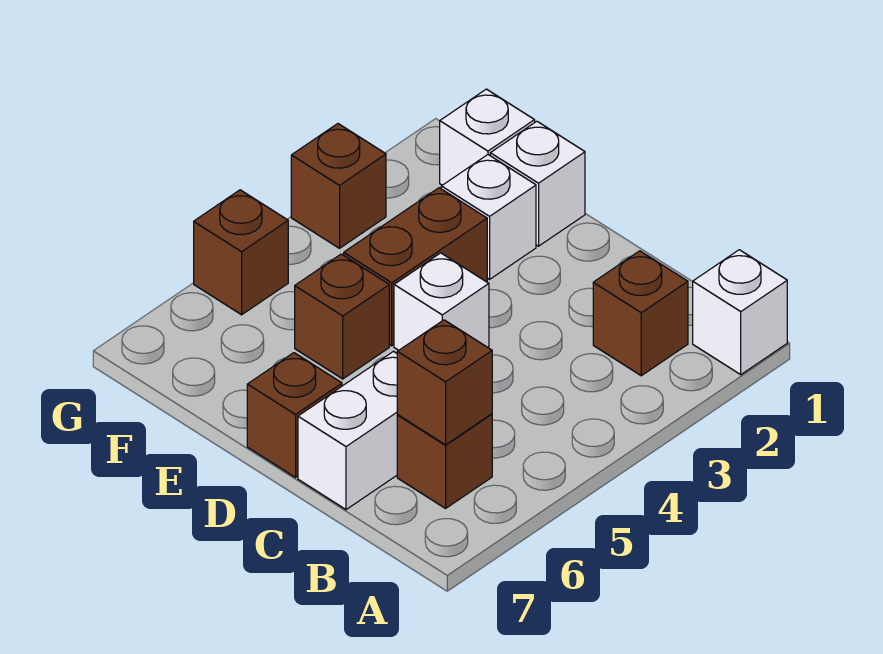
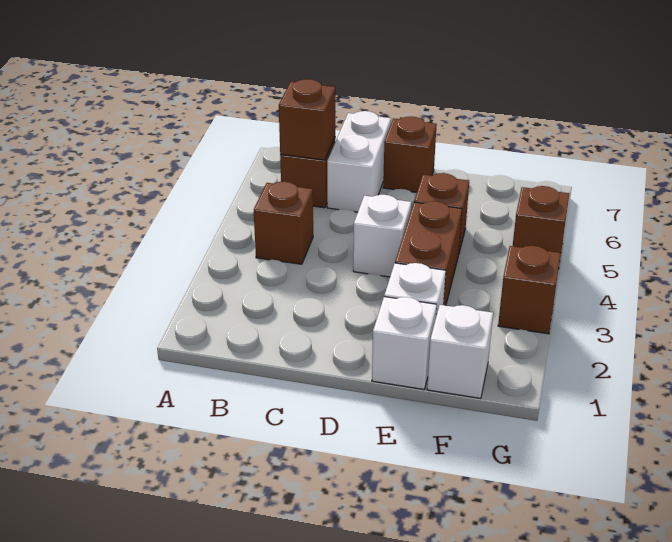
white 1x1 brick [693,250,787,375] -> none
brown 1x1 brick [593,251,688,376] -> brown 1x1 brick moved to [254,182,313,264]

